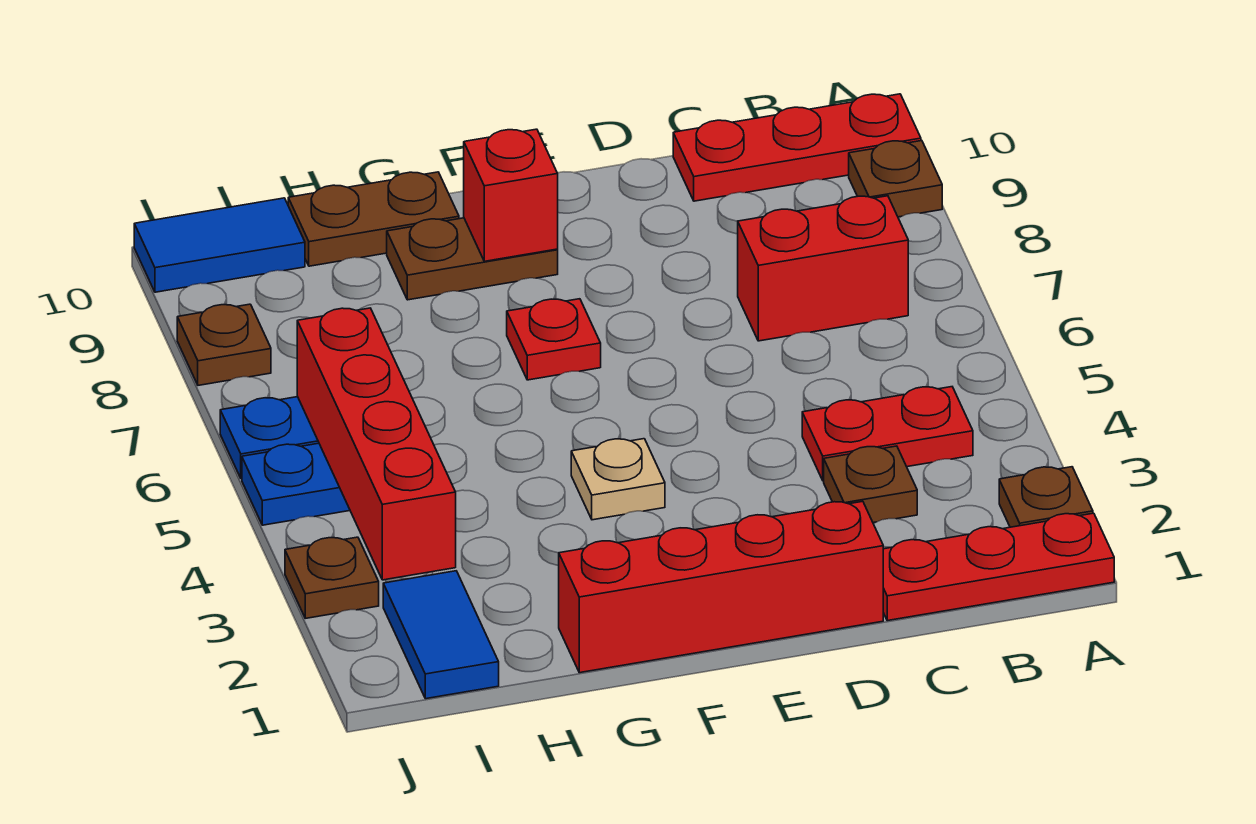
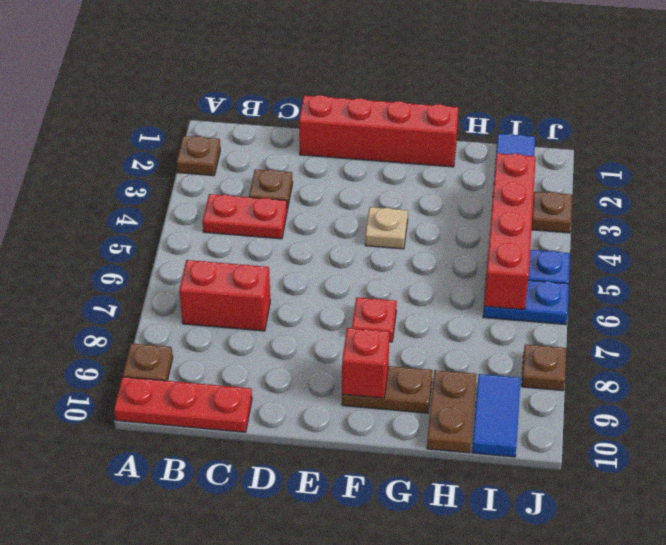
red 1x3 plate [883,513,1114,621] -> none
brown 1x2 plate [288,172,459,266] -> brown 1x2 plate turned to [427,370,476,453]
blue 1x2 tile [134,198,305,292] -> blue 1x2 tile turned to [472,374,521,457]

